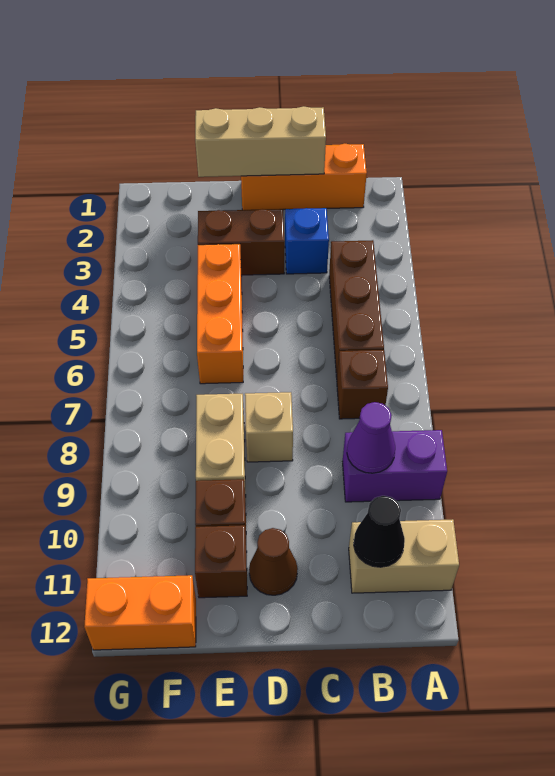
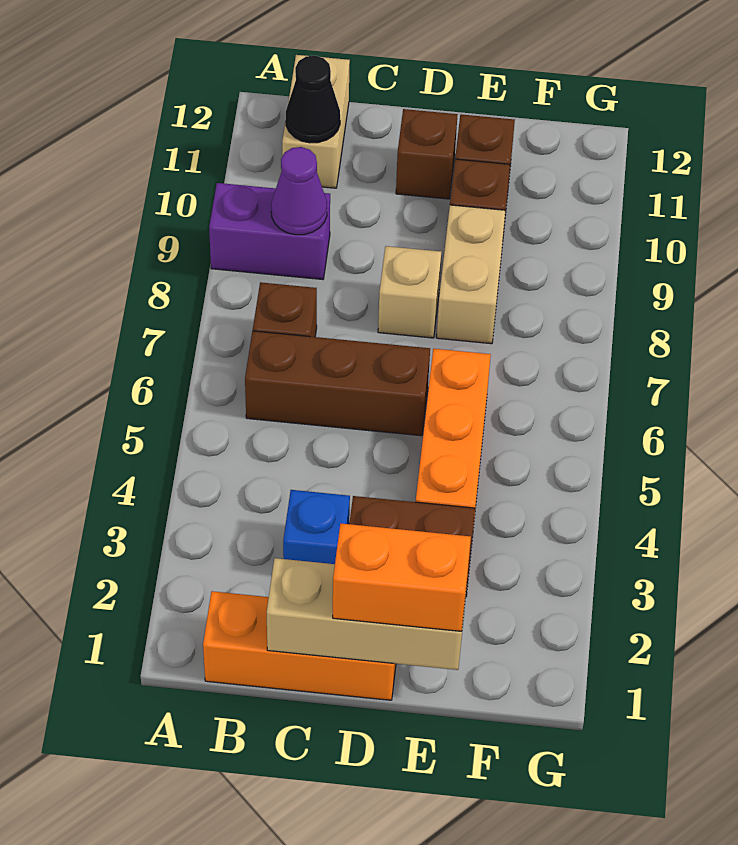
tan 1x2 brick [349,519,459,593] -> tan 1x2 brick turned to [282,55,350,188]
brown 1x3 brick [329,240,384,377] -> brown 1x3 brick turned to [245,331,430,436]
brown 1x1 cone [249,528,298,595] -> brown 1x1 brick [396,109,458,199]
orange 1x2 brick [84,575,196,650] -> orange 1x2 brick moved to [333,524,471,631]

